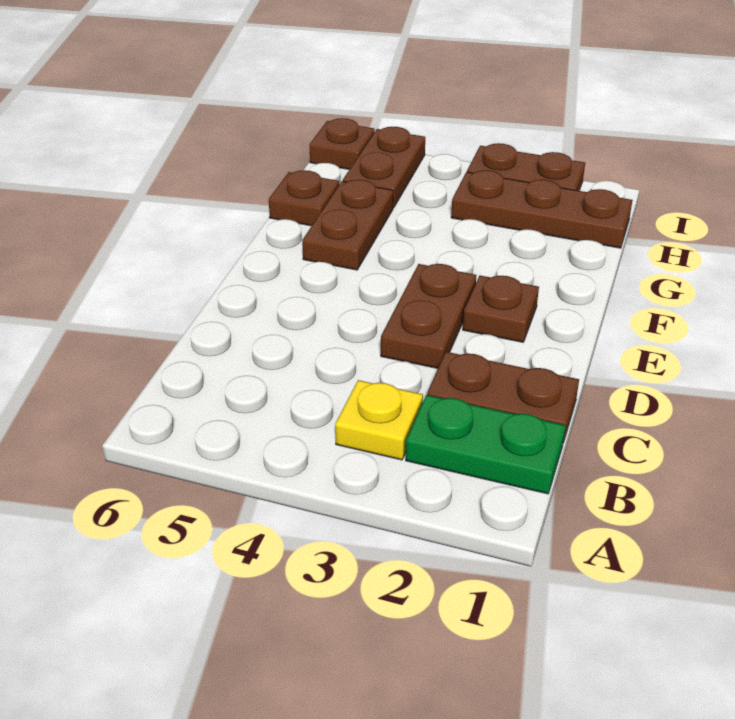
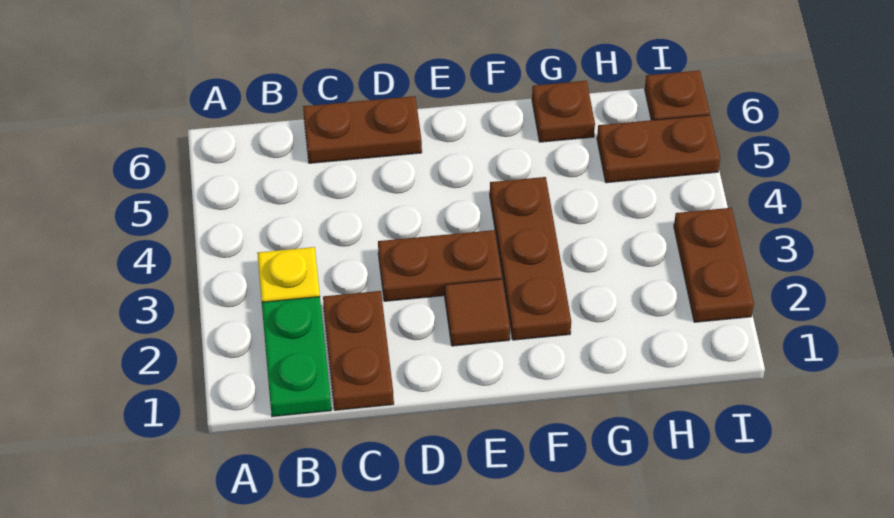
brown 1x1 plate [463,276,539,342] -> brown 1x1 tile [445,279,510,346]
brown 1x2 plate [302,180,393,270] -> brown 1x2 plate moved to [303,96,422,163]
brown 1x3 plate [451,170,633,248] -> brown 1x3 plate moved to [490,177,571,340]

